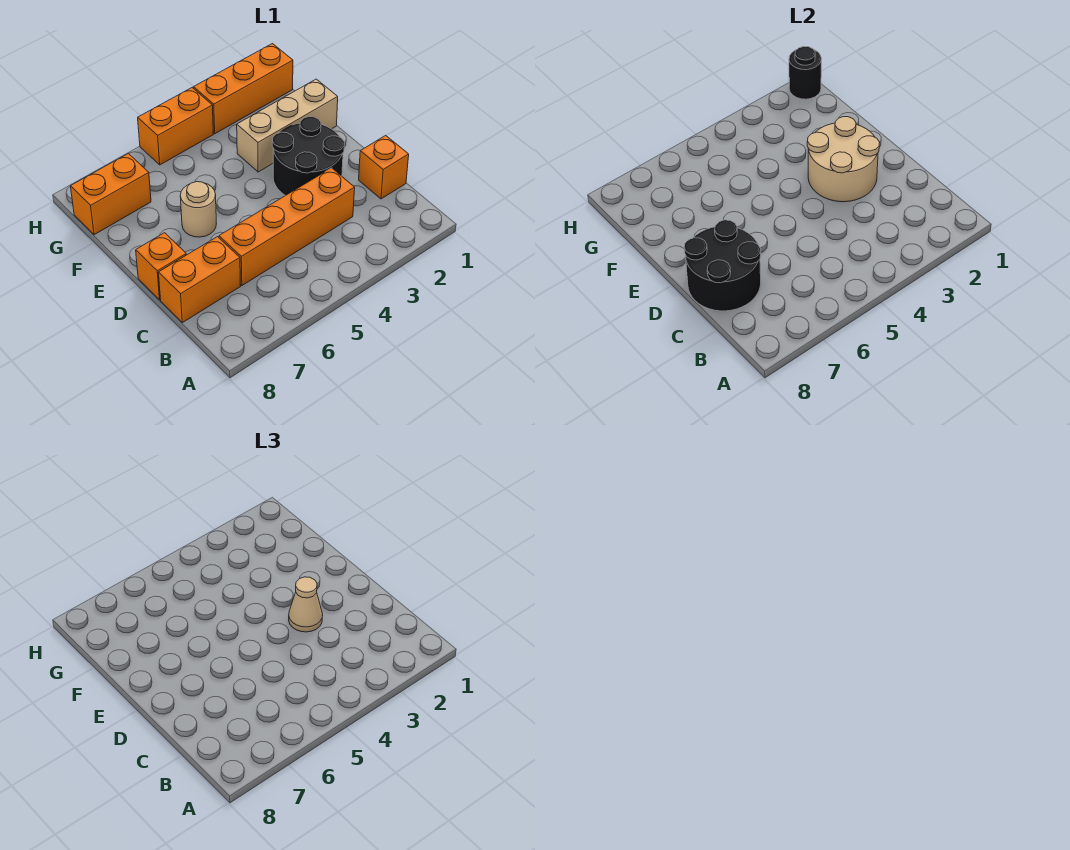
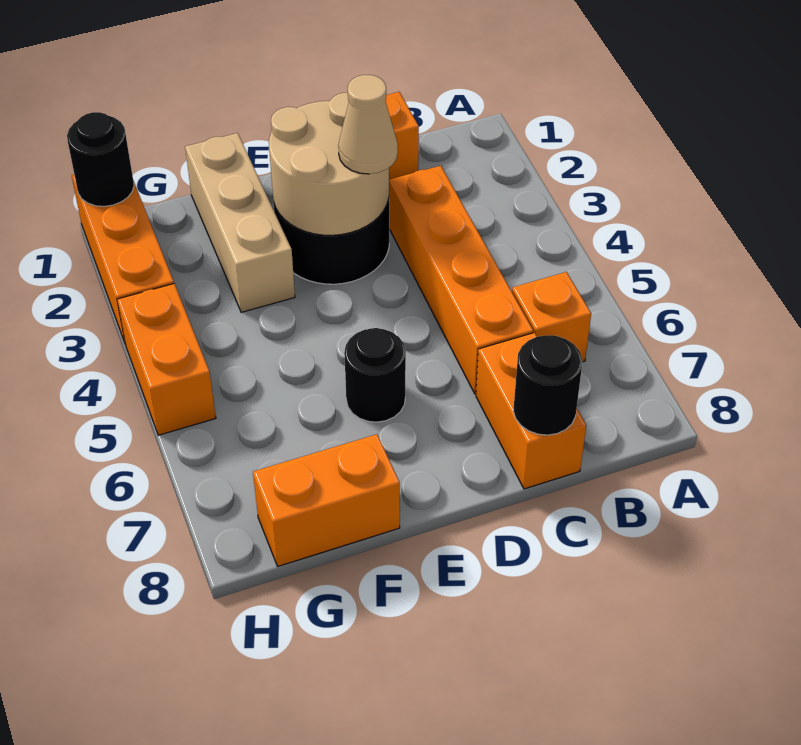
black 2x2 round brick [684,220,761,311] -> black 1x1 round brick [513,335,582,435]
orange 1x1 brick [136,233,186,300] -> orange 1x1 brick moved to [512,272,591,362]
tan 1x1 round brick [180,182,216,237] -> black 1x1 round brick [344,328,406,422]
orange 1x2 brick [71,153,151,235] -> orange 1x2 brick turned to [253,434,400,566]

